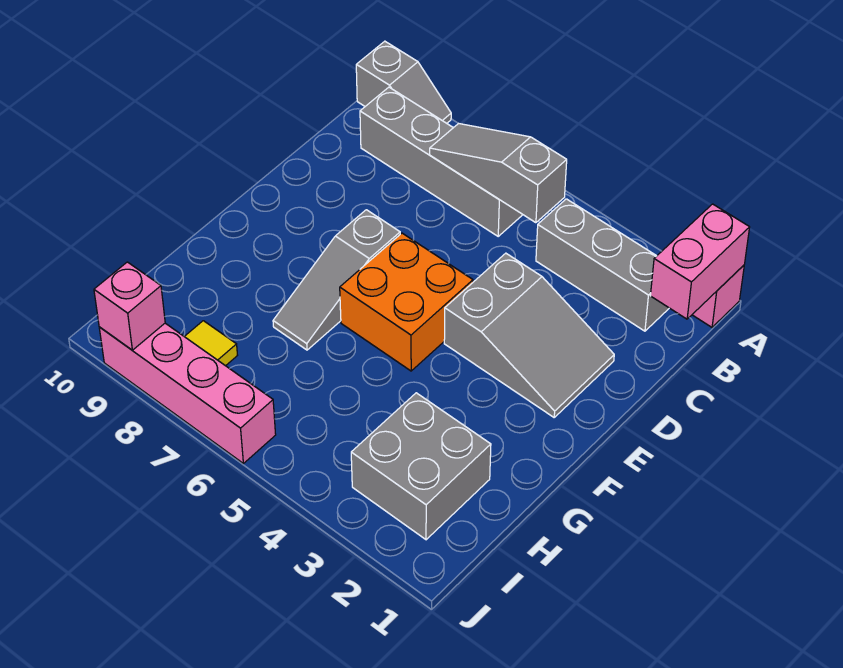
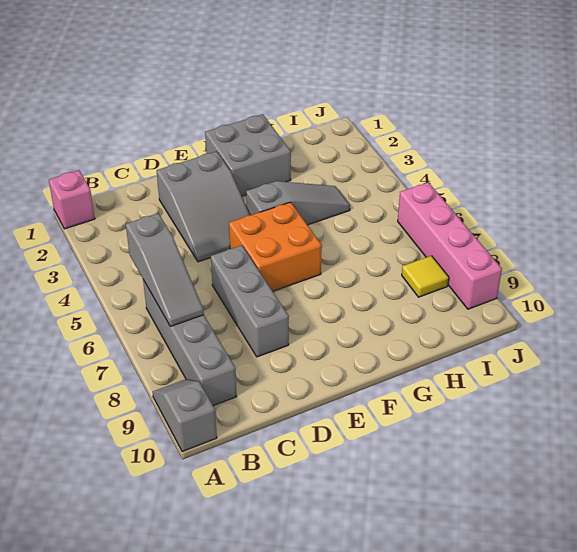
pink 1x2 brick [650,204,750,319] -> none
grey 1x3 brick [536,199,669,331] -> grey 1x3 brick moved to [211,245,289,357]
grey 2x3 slope [444,253,614,417] -> grey 2x3 slope turned to [157,151,250,262]
grey 1x3 slope [273,210,400,350] -> grey 1x3 slope moved to [246,181,350,225]
grey 2x2 brick [351,393,491,540] -> grey 2x2 brick moved to [205,114,291,196]
pink 1x1 brick [94,262,165,350] -> none

